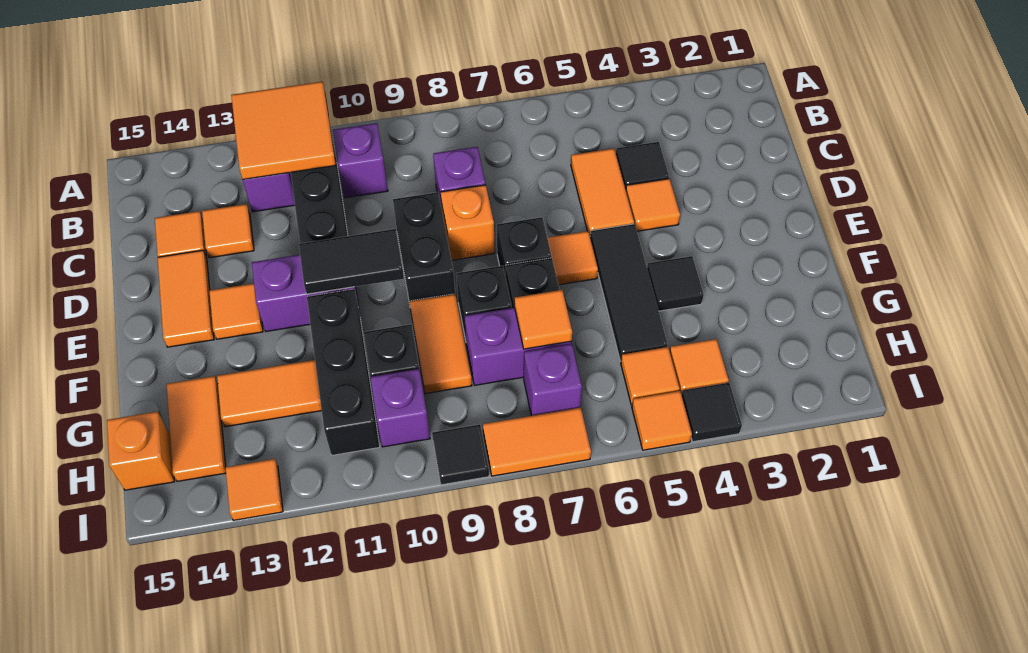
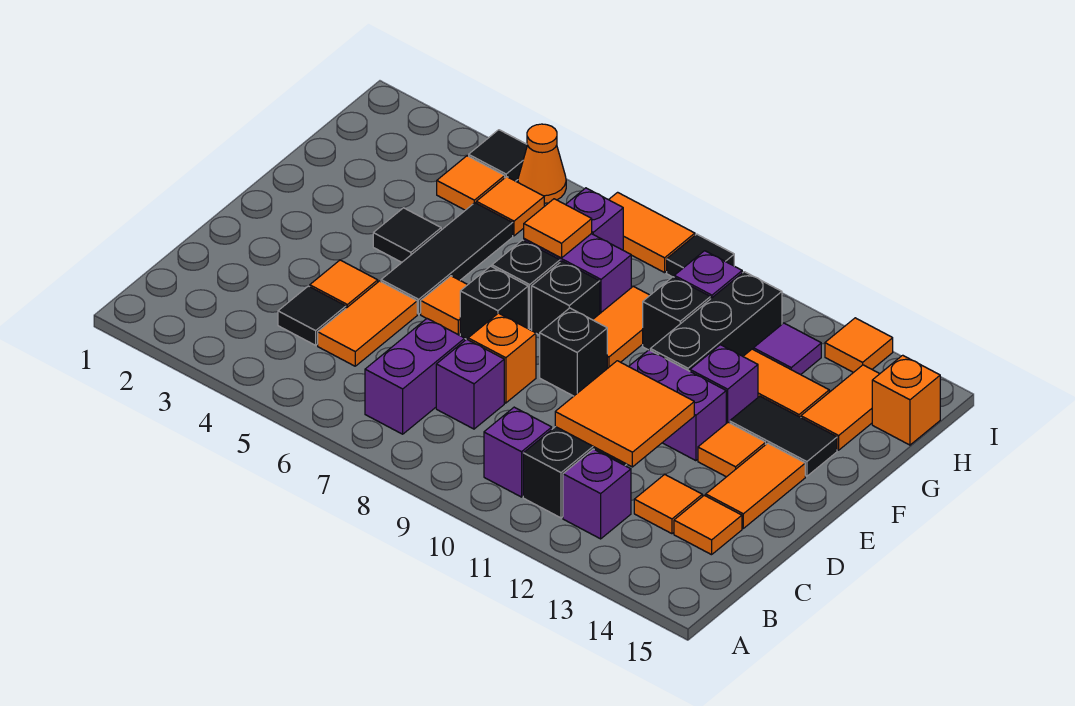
orange 2x2 tile [231,82,336,179] -> orange 2x2 tile moved to [555,361,694,467]
none -> purple 1x2 brick [365,319,465,434]
black 1x2 brick [393,192,455,301] -> black 1x1 brick [540,308,607,396]
black 1x2 tile [299,229,404,294] -> black 1x2 tile moved to [730,396,837,476]
none -> purple 1x1 brick [690,345,758,423]
none -> purple 1x1 tile [754,323,821,375]
orange 1x1 tile [632,391,692,450] -> orange 1x1 cone [518,124,566,203]

